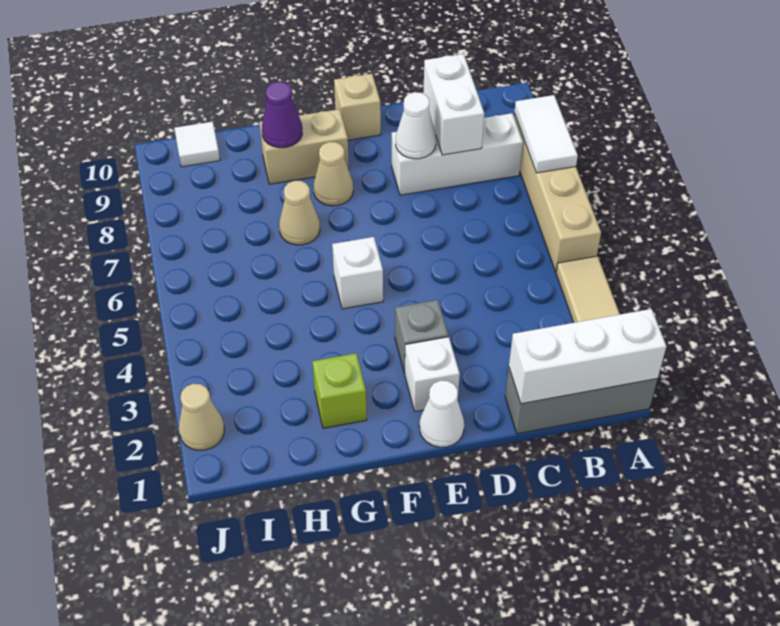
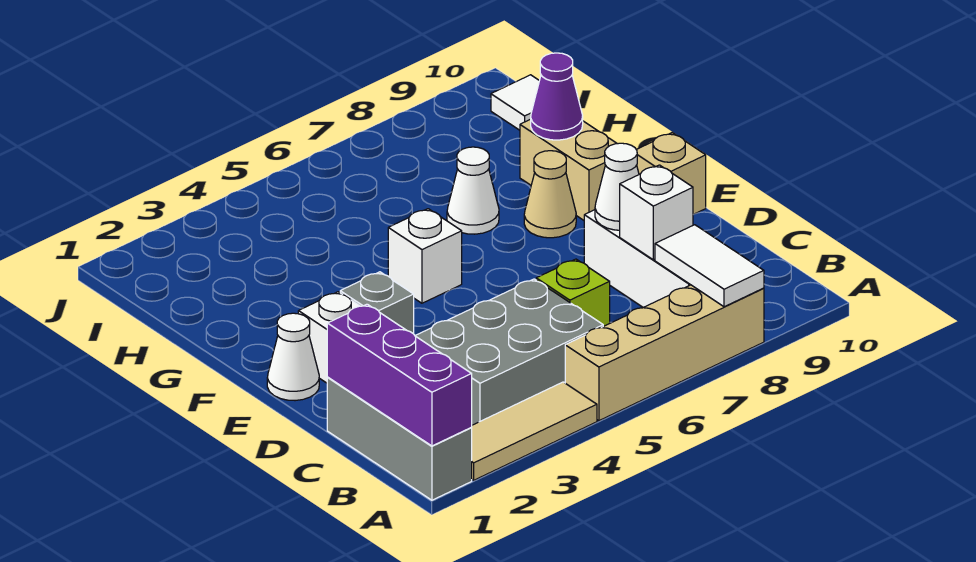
white 1x3 brick [509,309,666,404] -> purple 1x3 brick [327,304,472,446]
white 1x2 tile [514,95,578,173] -> white 1x2 tile turned to [655,225,764,307]
none -> grey 2x3 brick [415,279,603,425]
white 1x2 brick [423,54,484,155] -> white 1x1 brick [620,165,693,260]
lime 1x1 brick [312,353,367,428] -> lime 1x1 brick moved to [536,259,610,326]
tan 1x1 cone [279,181,320,245] -> white 1x1 cone [447,147,499,234]
tan 1x1 cone [179,384,224,450] -> none

